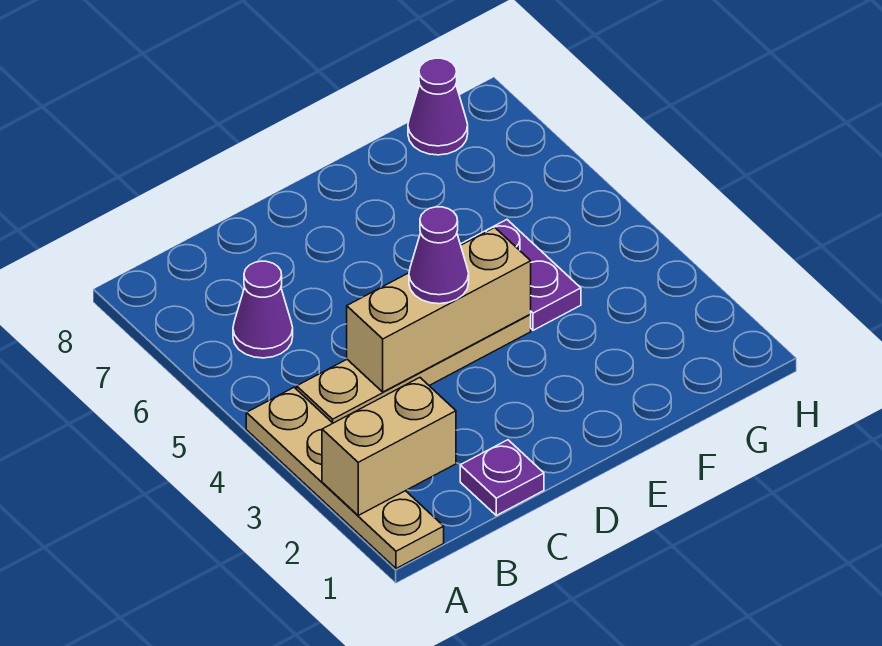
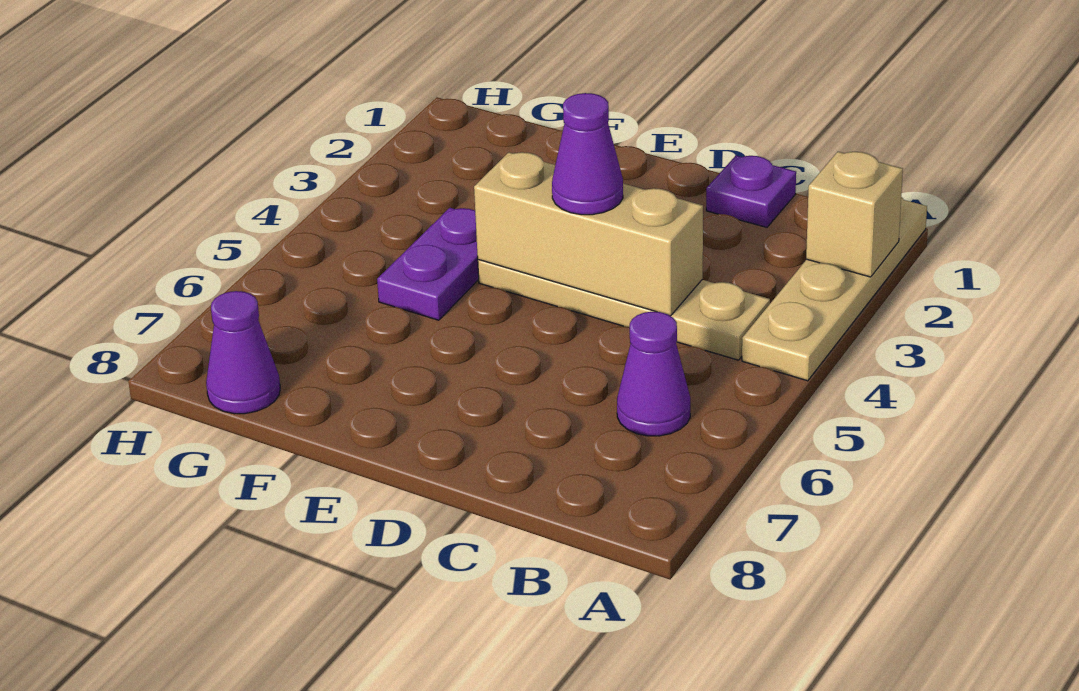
tan 1x2 brick [322,378,456,515] -> tan 1x1 brick [806,152,903,277]

